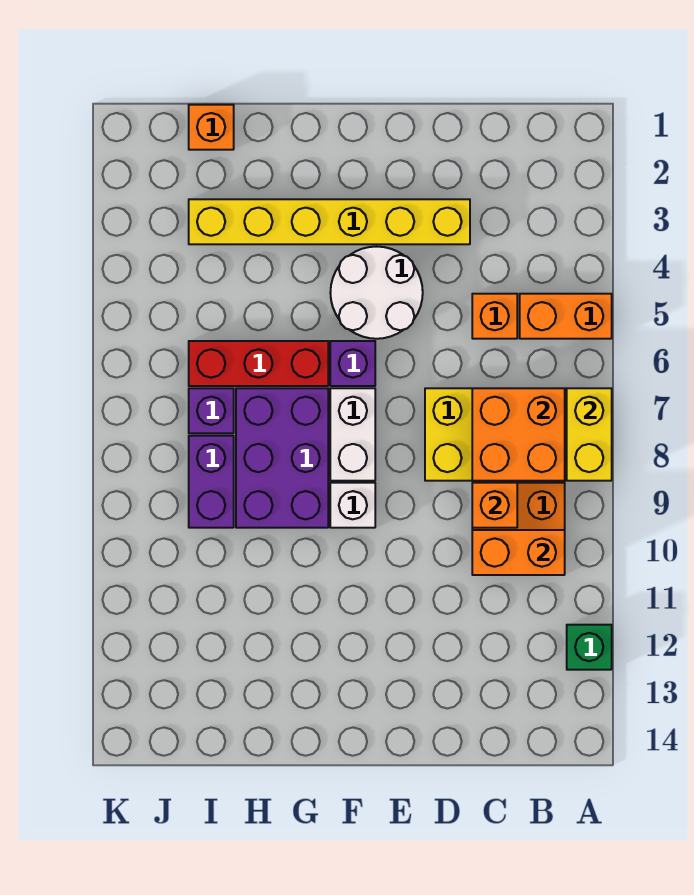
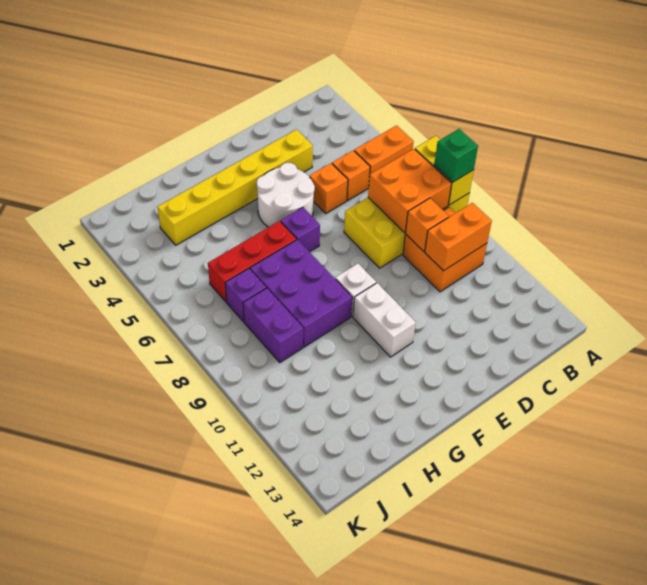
green 1x1 brick [567,625,612,670] -> green 1x1 brick moved to [434,129,478,182]
white 1x2 brick [330,388,375,481] -> white 1x2 brick moved to [353,283,416,357]
orange 1x1 brick [189,105,234,150] -> orange 1x1 brick moved to [310,163,348,213]

